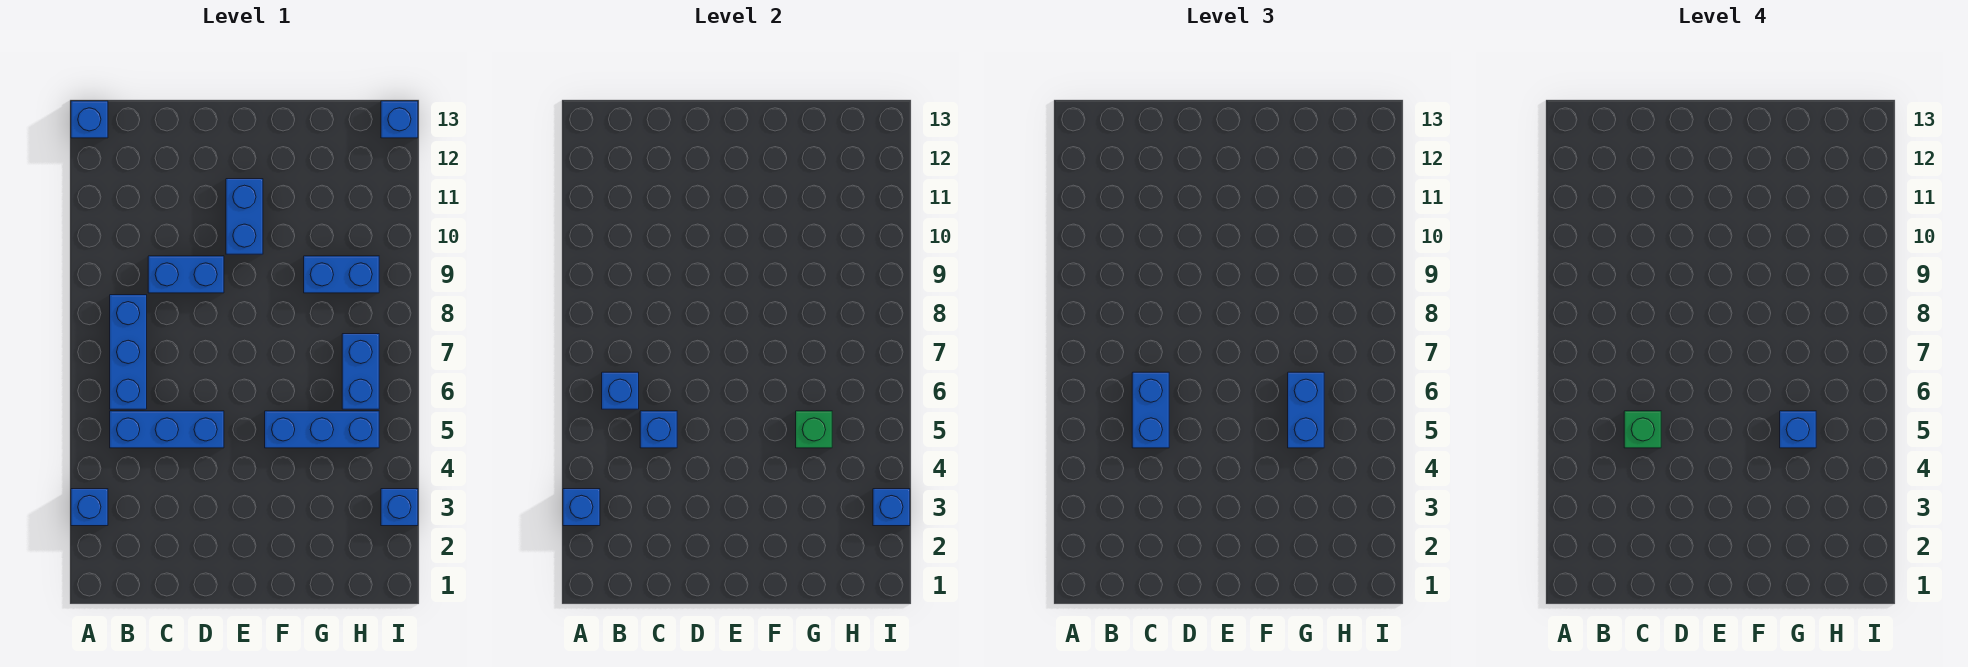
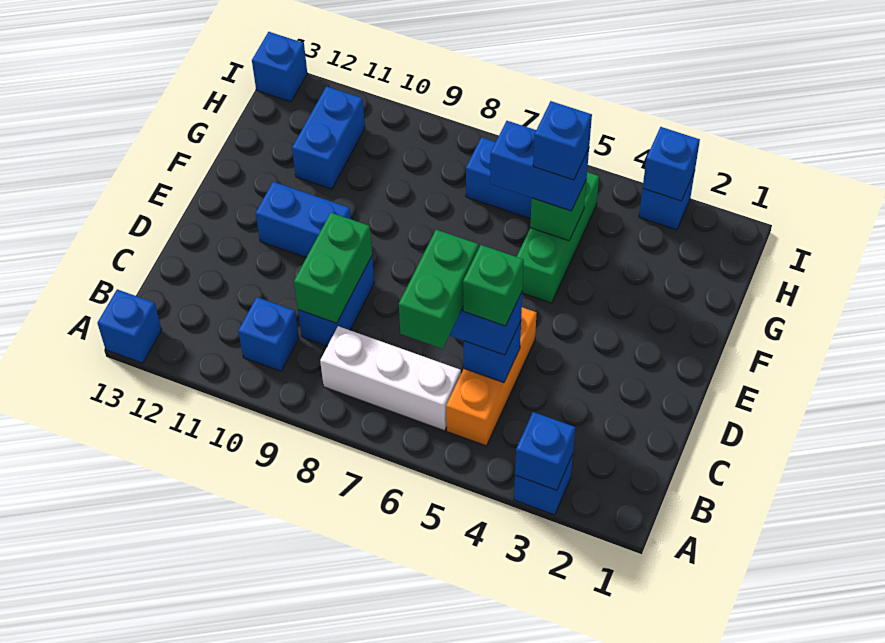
blue 1x3 brick [110,411,224,448] -> orange 1x3 brick [446,307,537,446]
blue 1x3 brick [110,295,147,409] -> white 1x3 brick [320,326,461,431]
blue 1x1 brick [602,372,639,409] -> blue 1x1 brick moved to [238,297,299,371]
none -> green 1x2 brick [399,230,479,349]
none -> green 1x2 brick [294,213,372,323]
blue 1x3 brick [265,411,379,448] -> green 1x3 brick [517,172,599,303]
blue 1x2 brick [304,256,379,293] -> blue 1x2 brick moved to [292,87,365,189]

